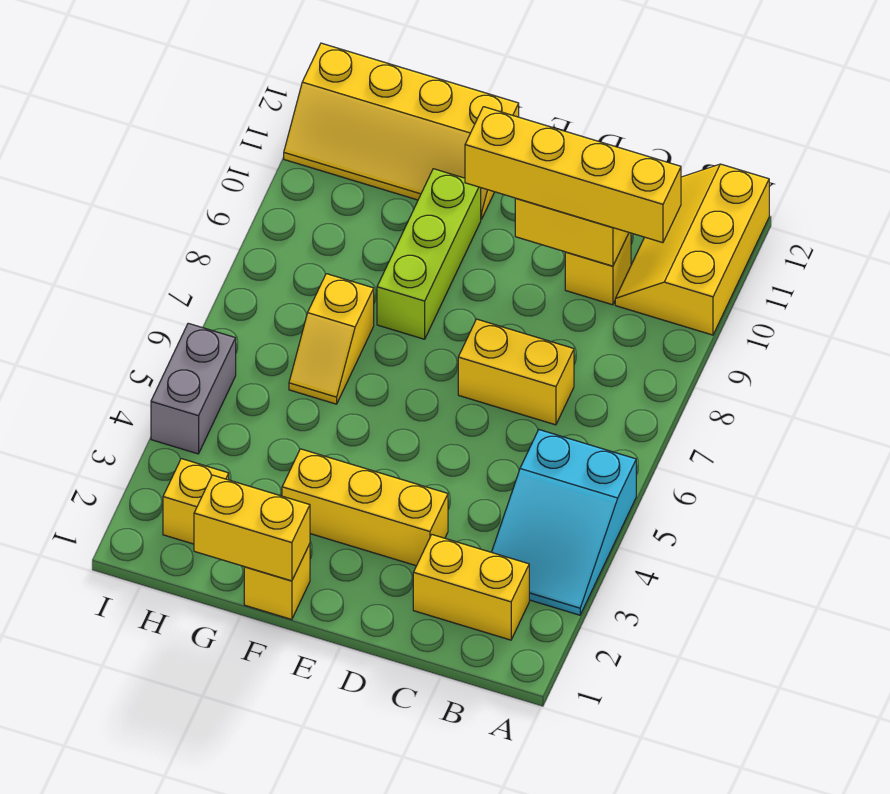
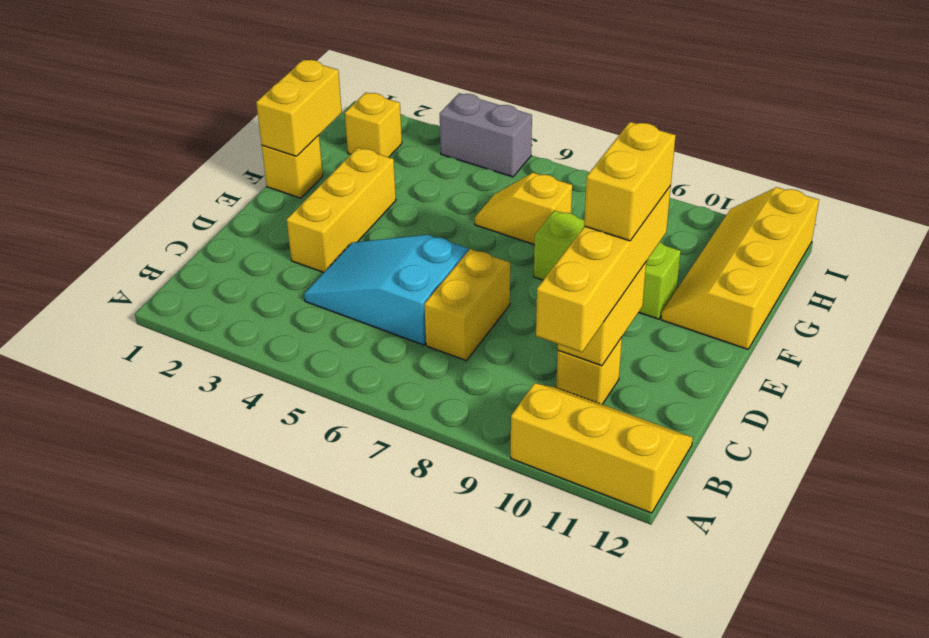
cyan 2x3 slope [492,430,636,615] -> cyan 2x3 slope moved to [304,235,468,345]
yellow 1x2 brick [413,535,529,640] -> yellow 1x2 brick moved to [584,122,676,241]

